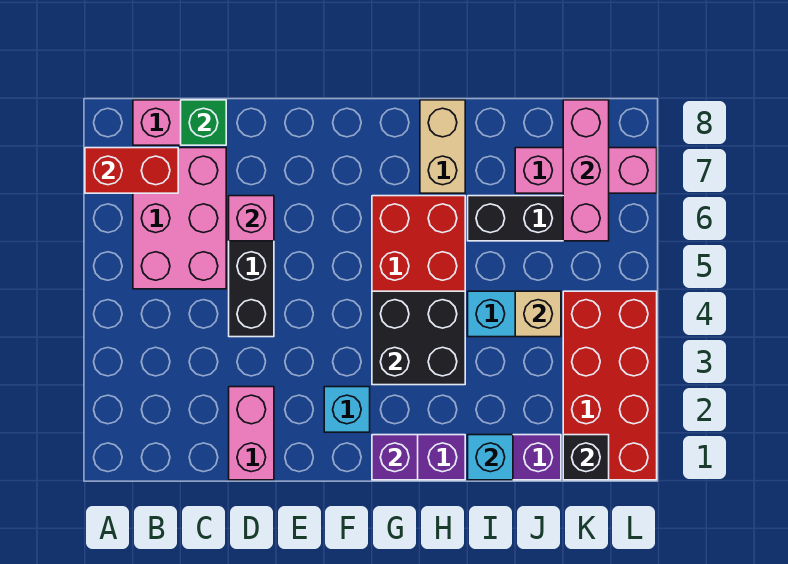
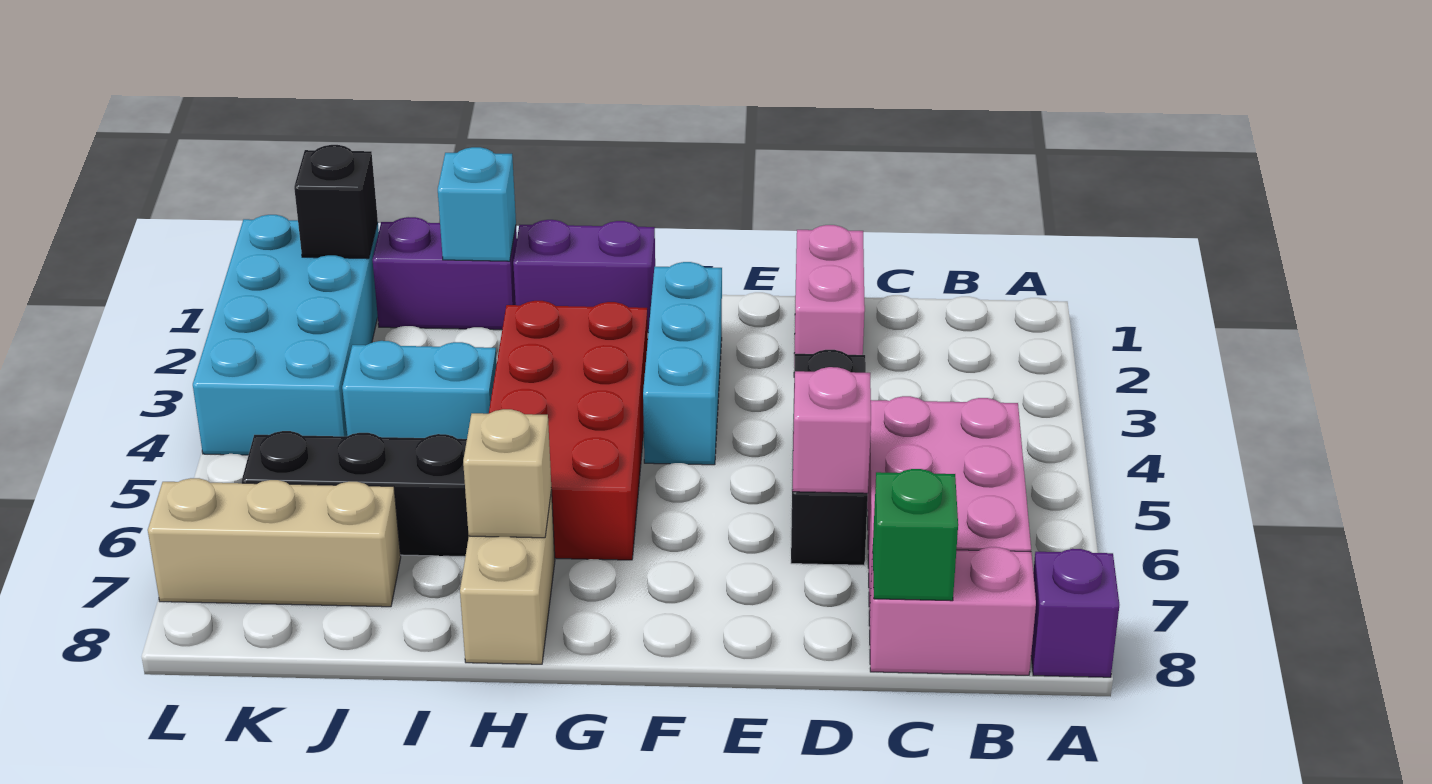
red 1x2 brick [85,148,178,193] -> none
cyan 1x1 brick [324,387,370,432] -> cyan 1x3 brick [643,262,722,465]
purple 1x1 brick [372,435,418,480] -> purple 1x1 brick moved to [1031,549,1119,677]
black 2x2 brick [372,291,465,385] -> none
tan 1x1 brick [515,291,561,337] -> tan 1x1 brick moved to [463,409,551,538]
pink 1x3 brick [515,148,657,193] -> tan 1x3 brick [148,478,401,607]
red 2x4 brick [563,291,657,480] -> cyan 2x4 brick [193,215,379,455]
pink 1x3 brick [563,100,609,241] -> none

